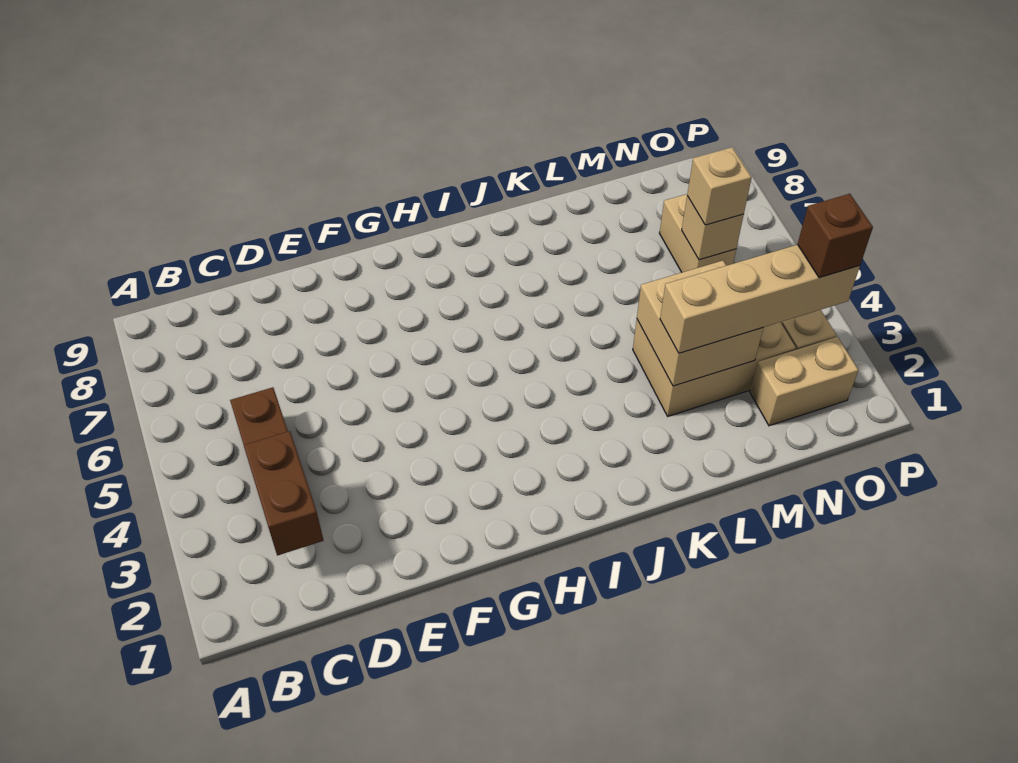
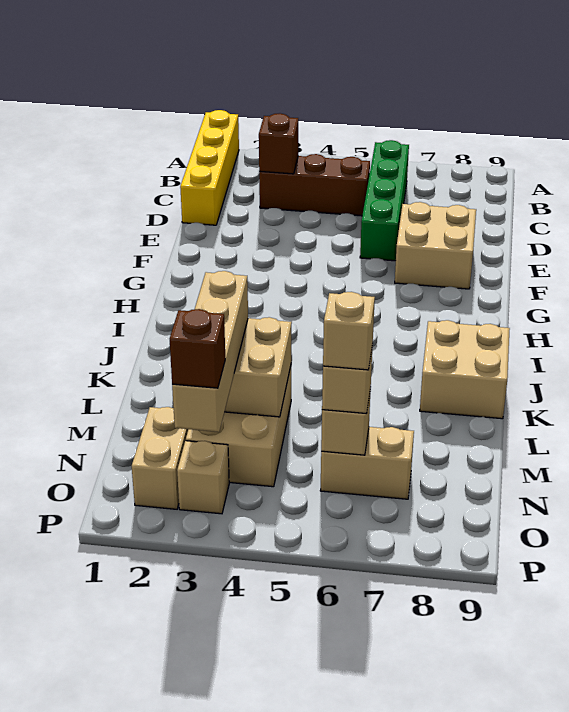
none -> yellow 1x4 brick [180,110,239,225]
none -> green 1x4 brick [360,140,409,261]
brown 1x2 brick [244,431,324,556] -> brown 1x1 brick [259,114,298,174]
none -> tan 2x2 brick [395,202,476,289]
none -> tan 2x2 brick [420,320,510,419]
none -> tan 1x1 brick [323,292,375,370]

